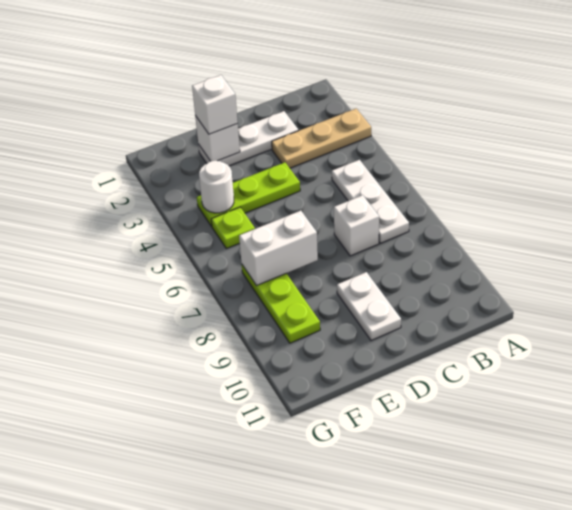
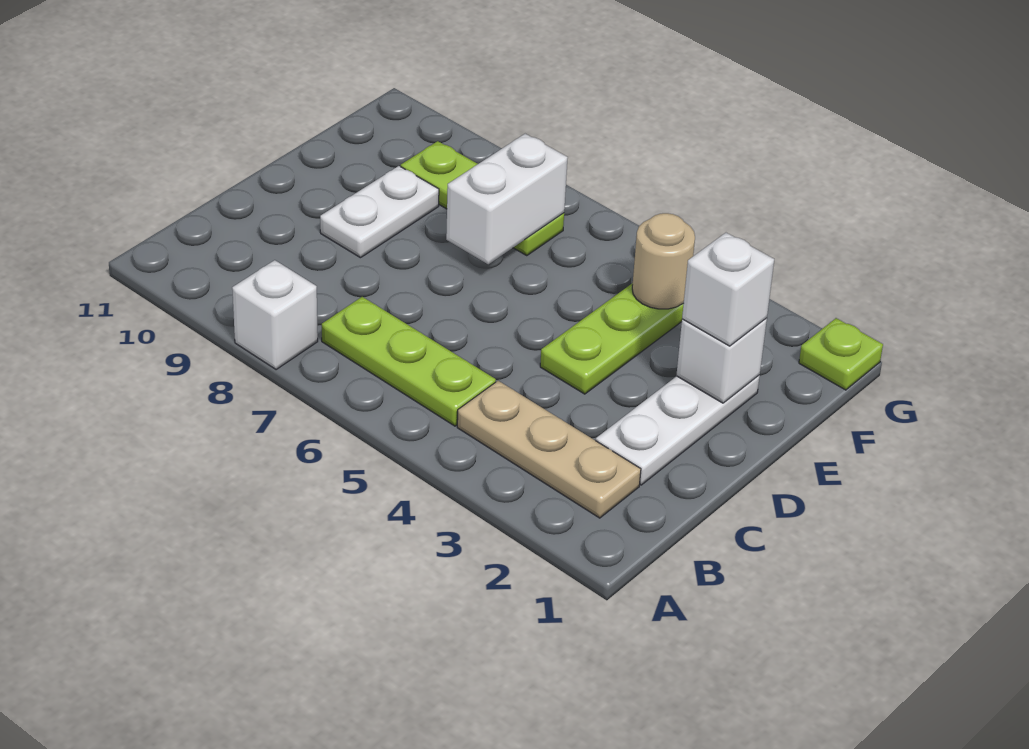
tan 1x3 plate [272,109,371,168] -> tan 1x3 plate turned to [457,381,641,518]
white 1x3 plate [332,160,409,243] -> lime 1x3 plate [322,297,496,426]
white 1x1 brick [334,195,379,256] -> white 1x1 brick moved to [232,260,318,370]
white 1x2 plate [337,272,401,341] -> white 1x2 plate turned to [320,166,439,258]
white 1x1 round brick [199,161,234,213] -> tan 1x1 round brick [632,213,695,309]
lime 1x1 plate [211,207,255,249] -> lime 1x1 plate moved to [799,318,883,390]

